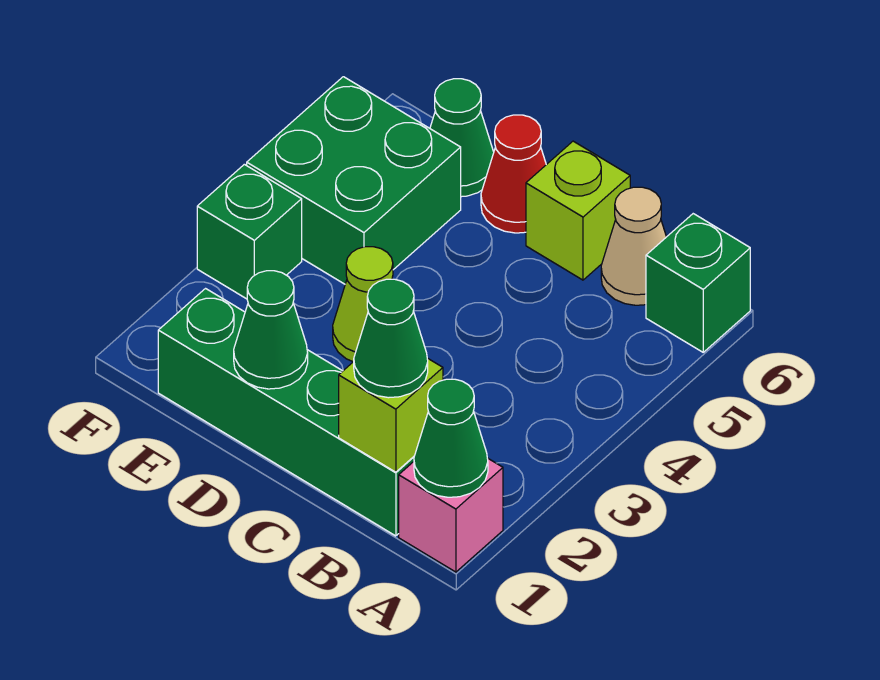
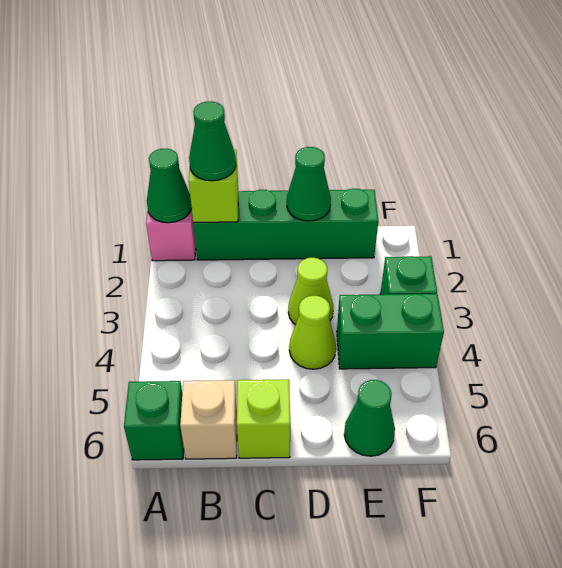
tan 1x1 cone [601,187,666,305] -> tan 1x1 brick [180,380,237,459]
none -> lime 1x1 cone [289,296,336,369]
red 1x1 cone [481,115,546,233] -> none
green 2x2 brick [247,77,461,284] -> green 1x2 brick [337,294,444,369]

